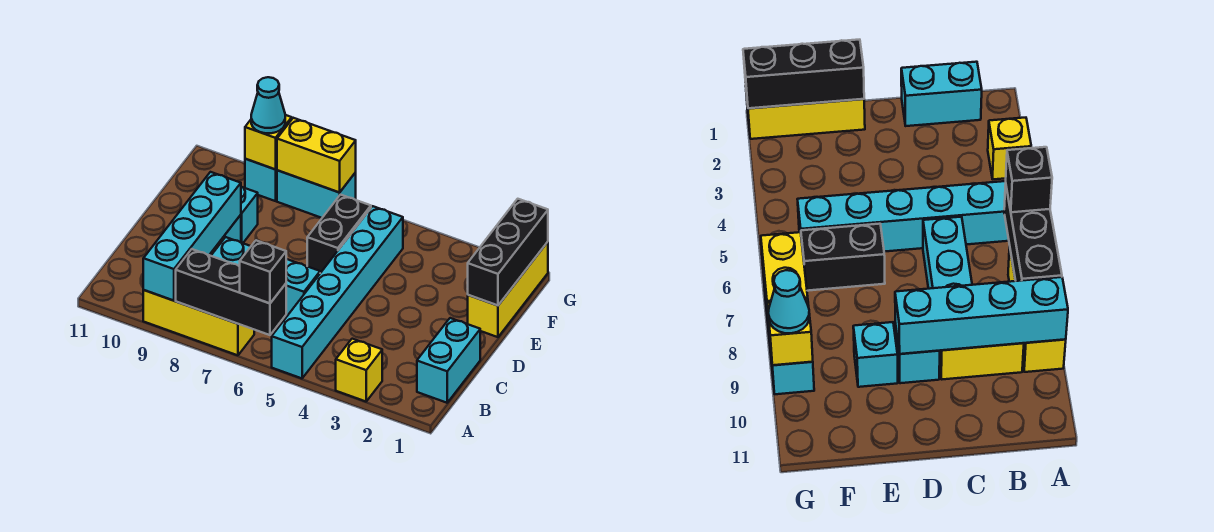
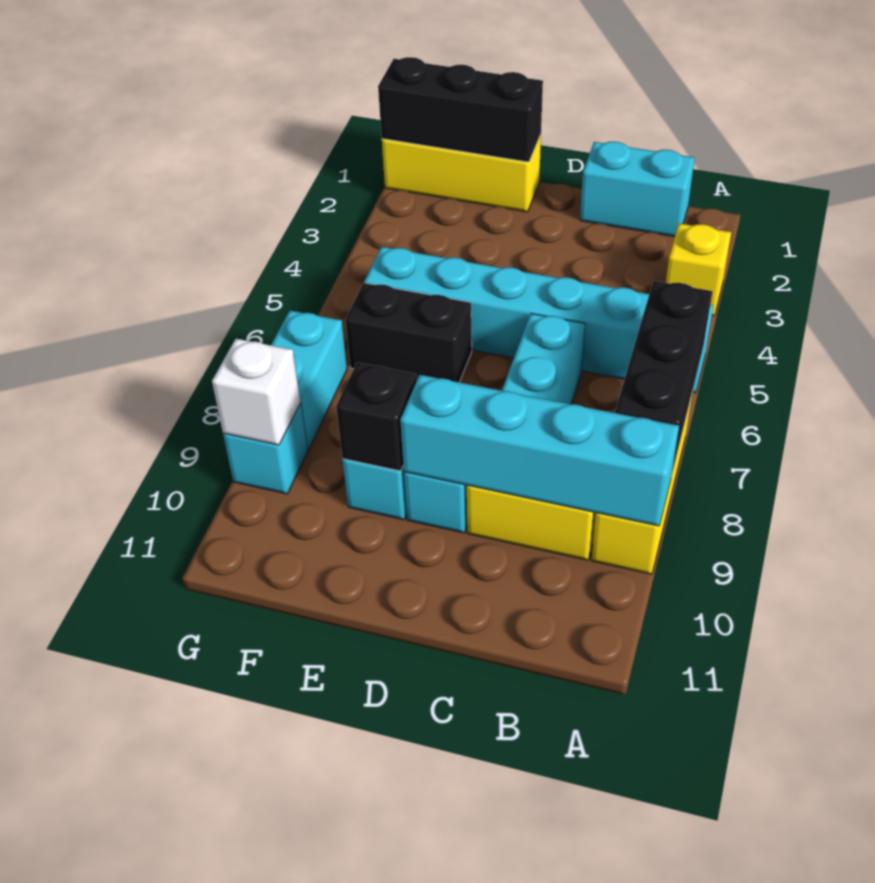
black 1x1 brick [240,240,286,303] -> black 1x1 brick moved to [336,362,417,471]
yellow 1x2 brick [277,118,356,193] -> none
yellow 1x1 brick [245,115,292,169] -> white 1x1 brick [212,339,301,445]
cyan 1x1 cone [251,77,285,133] -> none

